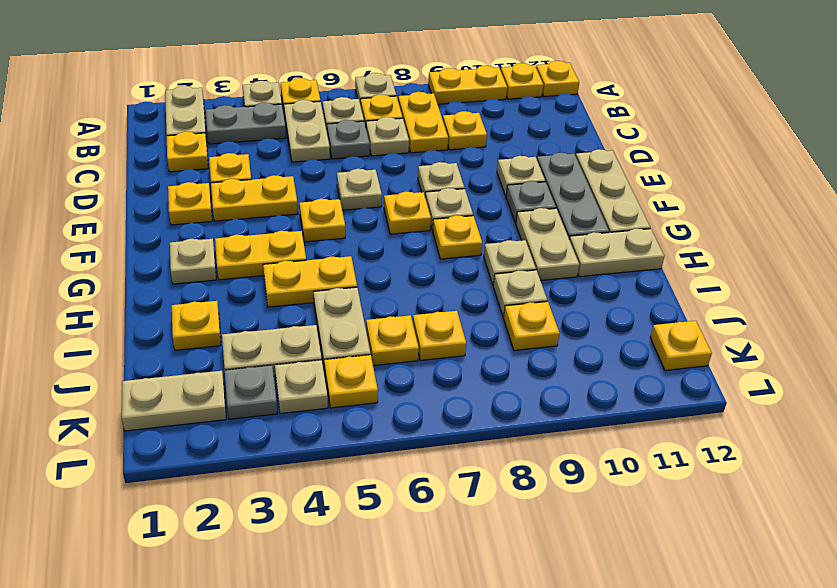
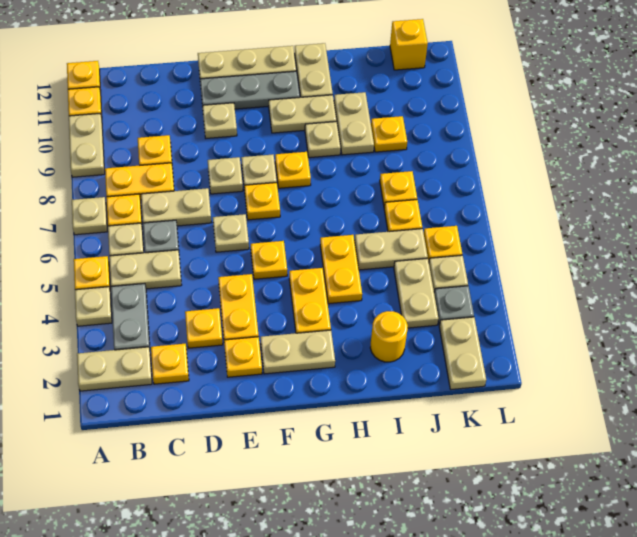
yellow 1x2 plate [428,66,507,104] -> tan 1x2 plate [69,113,105,177]
tan 1x1 plate [366,117,409,156] -> tan 1x2 plate [141,188,211,226]
grey 1x1 plate [506,181,556,223] -> none
tan 1x1 plate [170,239,216,284] -> tan 1x2 plate [260,330,335,374]
yellow 1x1 plate [172,301,221,350] -> yellow 1x1 round brick [370,311,408,362]
tan 1x1 plate [493,270,547,317] -> tan 1x2 plate [334,92,374,155]
yellow 1x1 plate [650,321,712,370] -> yellow 1x1 brick [390,19,428,70]

